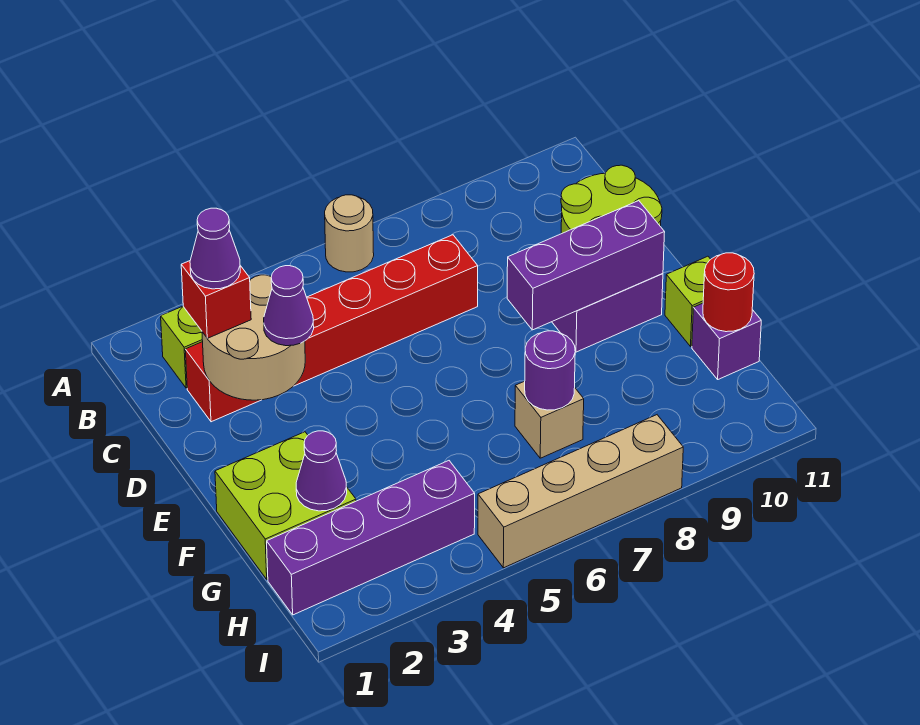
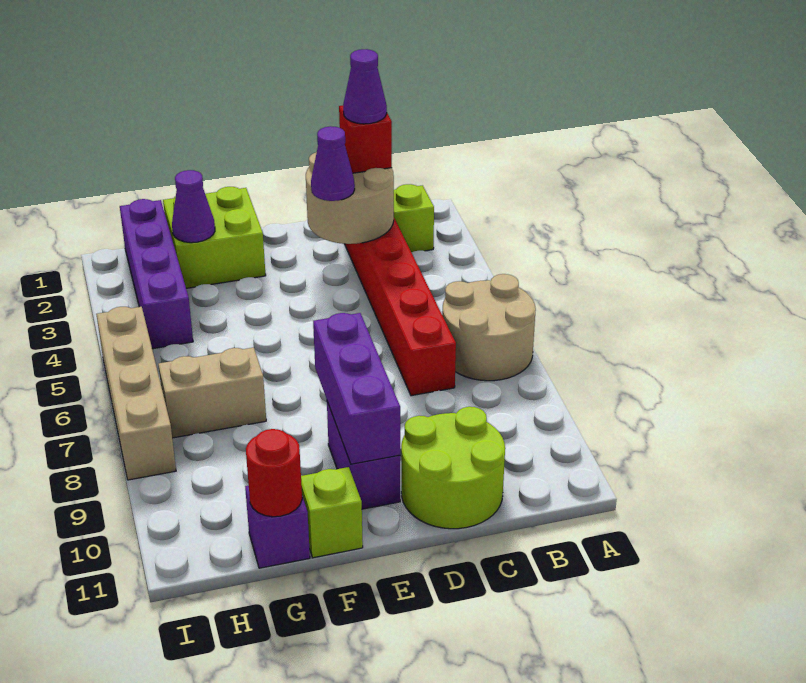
tan 1x1 round brick [325,195,374,272] -> tan 2x2 round brick [442,274,536,381]
tan 1x1 brick [515,381,584,458] -> tan 1x2 brick [158,348,266,438]
purple 1x1 round brick [525,331,575,410] -> none

